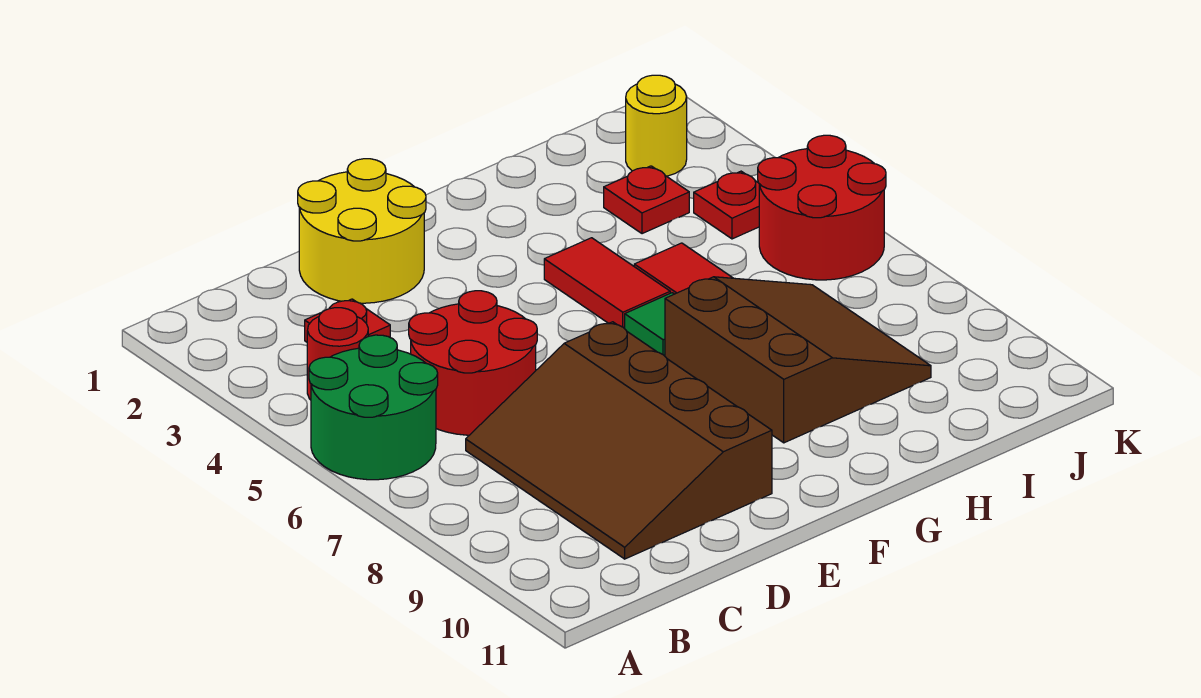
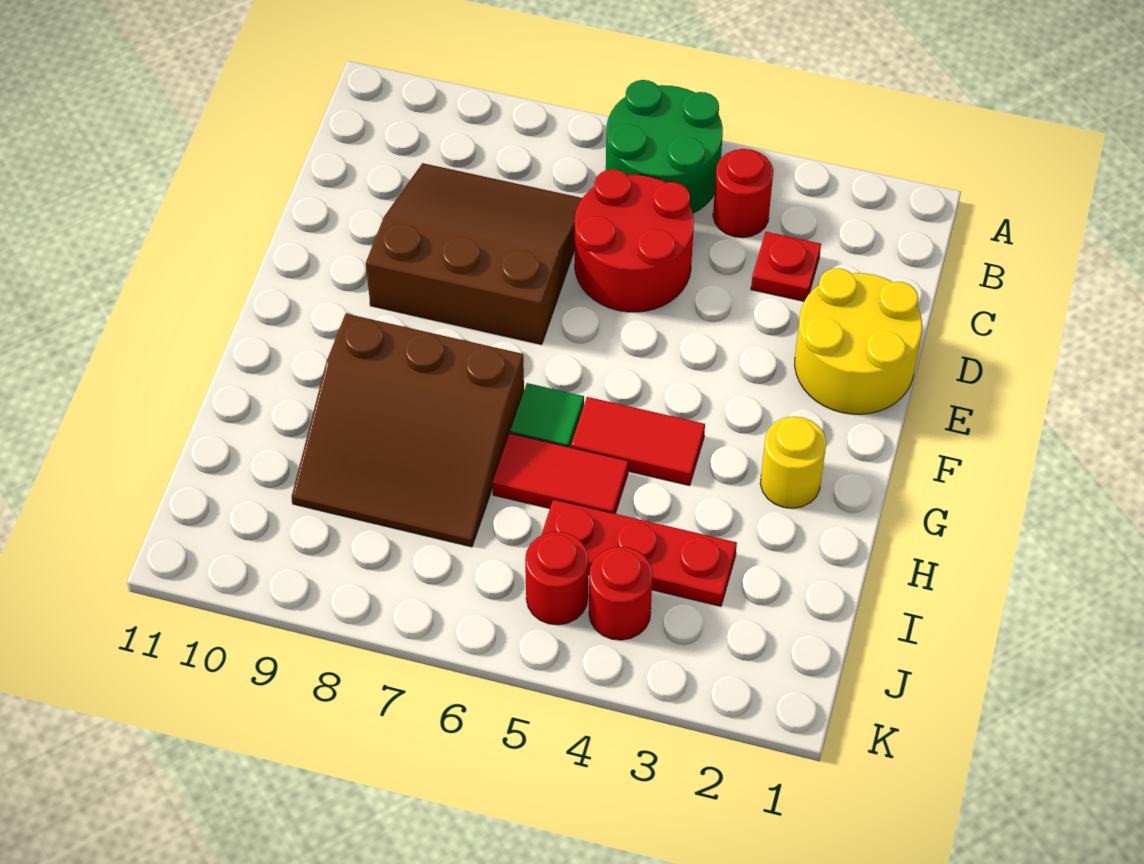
brown 3x4 slope [466,322,772,559] -> brown 3x3 slope [366,163,582,345]
red 1x1 plate [604,166,689,234] -> red 1x3 plate [541,499,737,606]
yellow 1x1 round brick [626,75,687,176] -> yellow 1x1 round brick moved to [760,416,826,508]
red 1x1 plate [694,171,759,239] -> red 1x1 round brick [589,547,653,640]
red 2x2 round brick [758,135,886,280] -> red 1x1 round brick [525,532,588,625]

